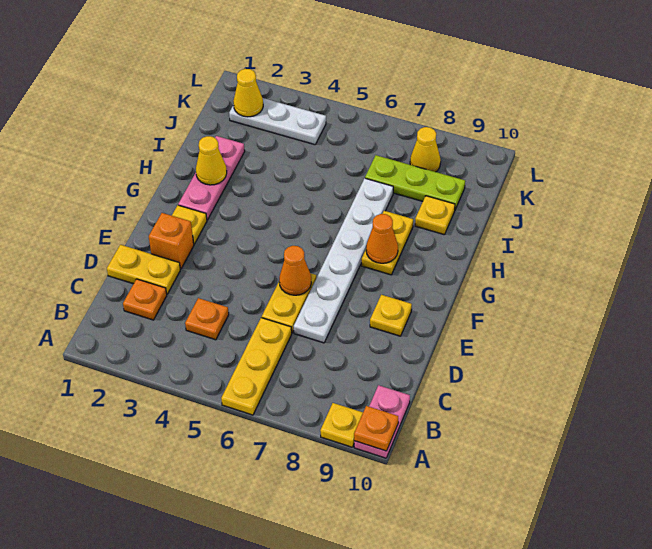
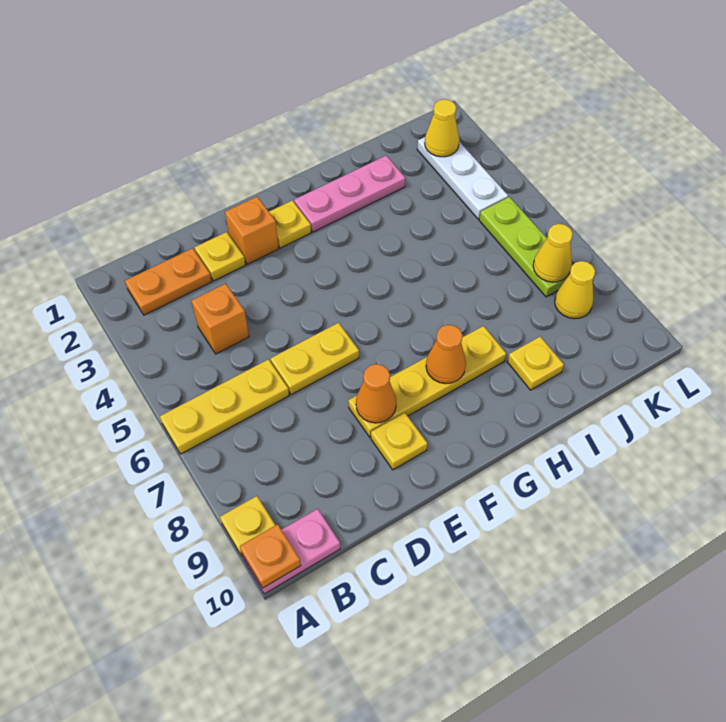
orange 1x1 plate [123,279,167,320] -> orange 1x2 plate [125,248,212,315]
orange 1x1 plate [185,298,229,340] -> orange 1x1 brick [192,284,249,354]
yellow 1x2 plate [107,245,180,294] -> yellow 1x1 plate [195,232,245,281]
white 1x6 plate [294,178,393,343] -> none
orange 1x1 cone [279,246,312,295] -> orange 1x1 cone moved to [356,364,396,423]
yellow 1x2 plate [362,211,413,275] -> yellow 1x4 plate [348,326,506,437]
yellow 1x1 cone [196,136,227,185] -> yellow 1x1 cone moved to [533,224,573,282]
lime 1x3 plate [365,155,465,210] -> lime 1x3 plate moved to [479,197,572,297]

